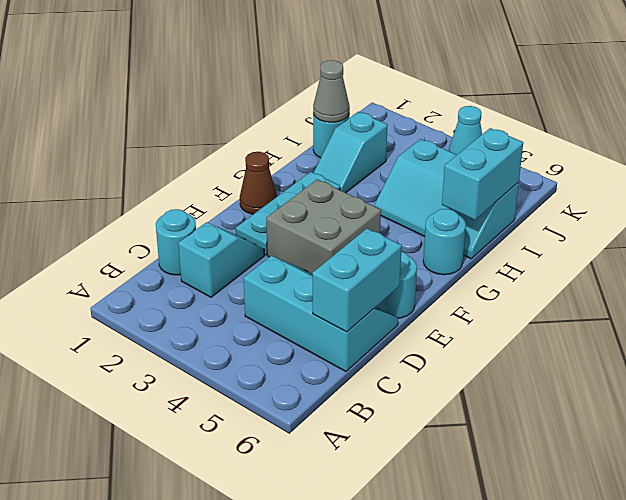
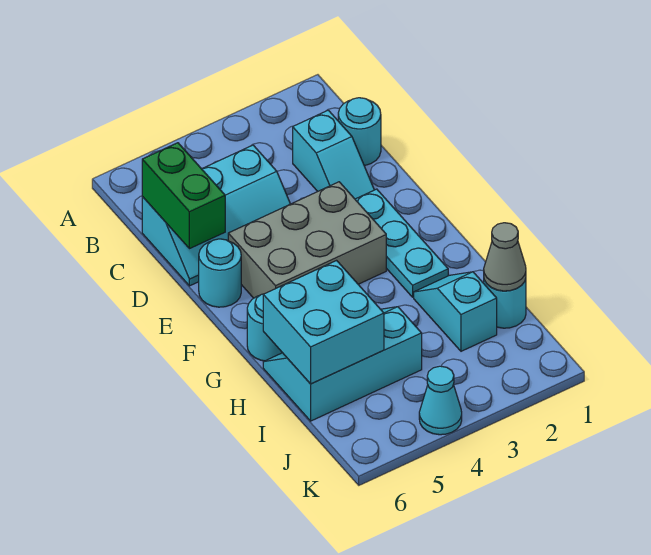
cyan 1x2 brick [313,228,402,332] -> green 1x2 brick [142,143,225,249]
grey 2x2 brick [266,179,381,274] -> grey 2x3 brick [228,182,386,298]
brown 1x1 cone [240,152,277,214] -> none
cyan 1x2 brick [442,128,523,220] -> cyan 2x2 brick [263,261,384,384]

